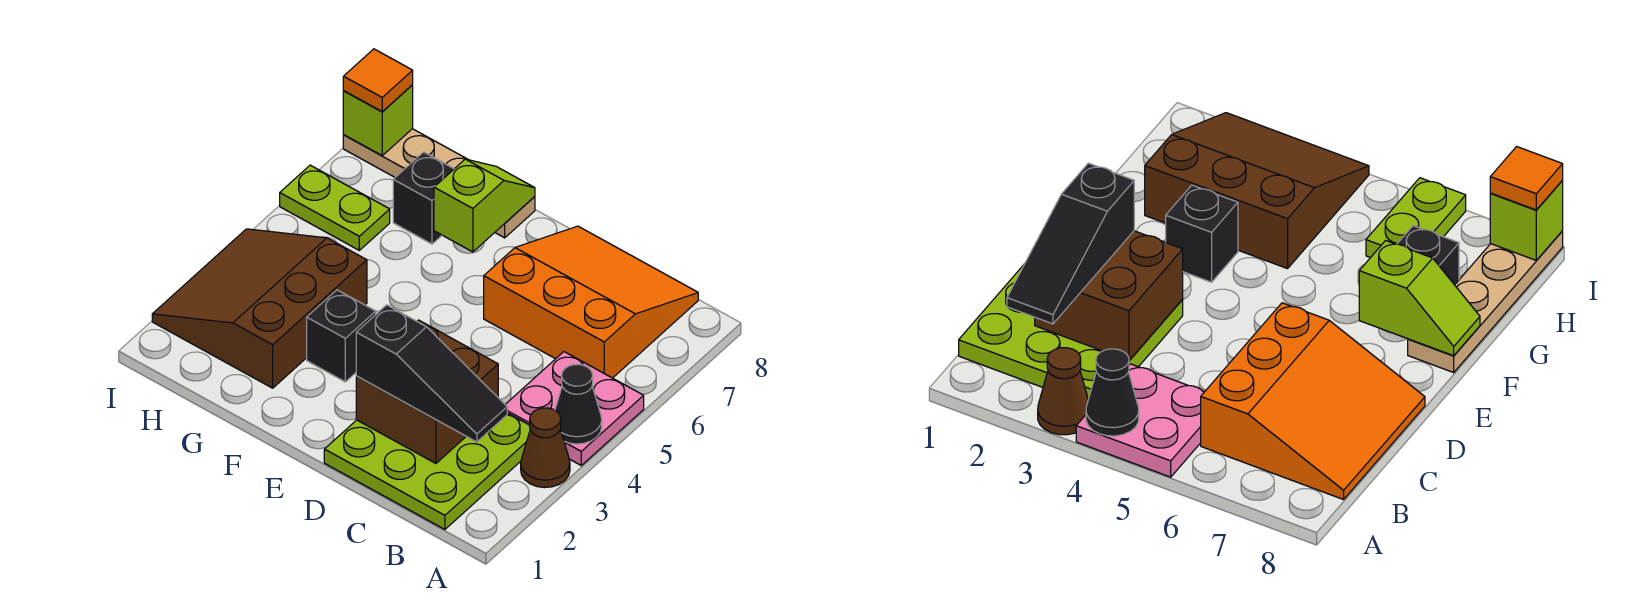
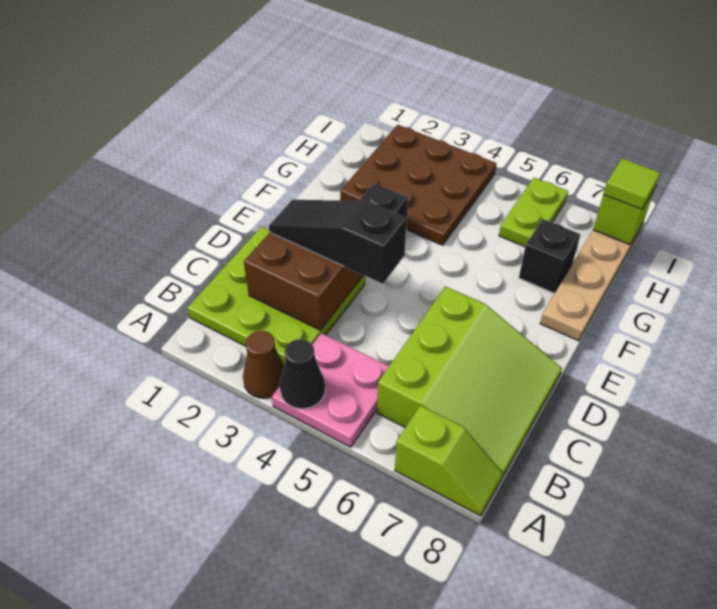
black 1x3 slope [356,305,507,442] -> black 1x3 slope turned to [269,200,407,284]
orange 3x3 slope [484,226,698,378] -> lime 3x3 slope [377,287,562,477]
lime 1x2 slope [434,159,535,252] -> lime 1x2 slope moved to [395,406,503,516]
brown 3x3 slope [152,229,367,388] -> brown 3x3 plate [340,125,496,245]
orange 1x1 tile [343,49,413,112] -> lime 1x1 tile [603,159,660,209]

